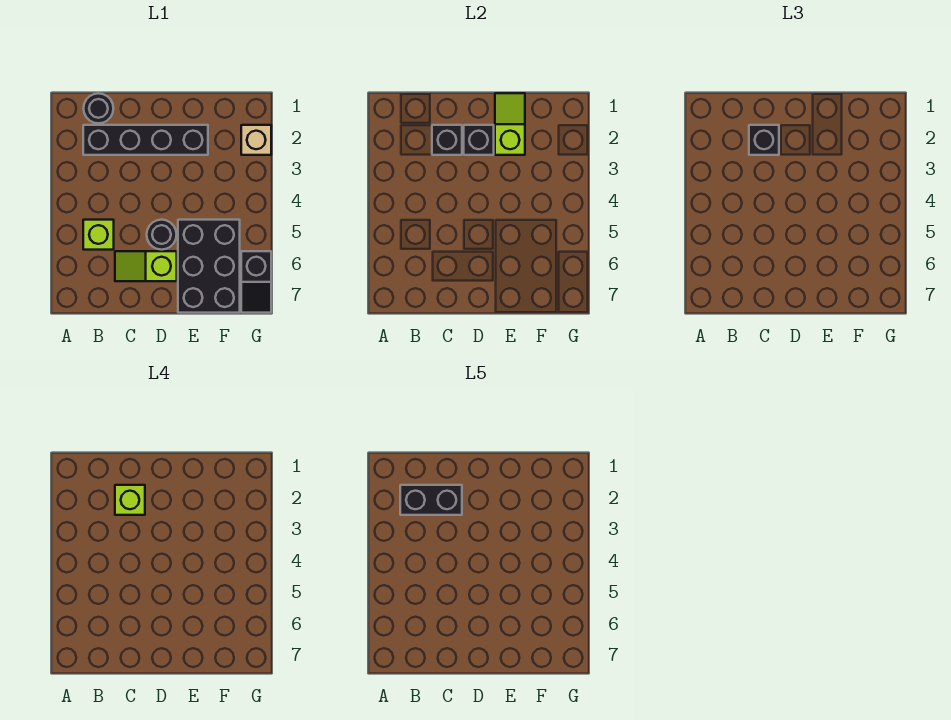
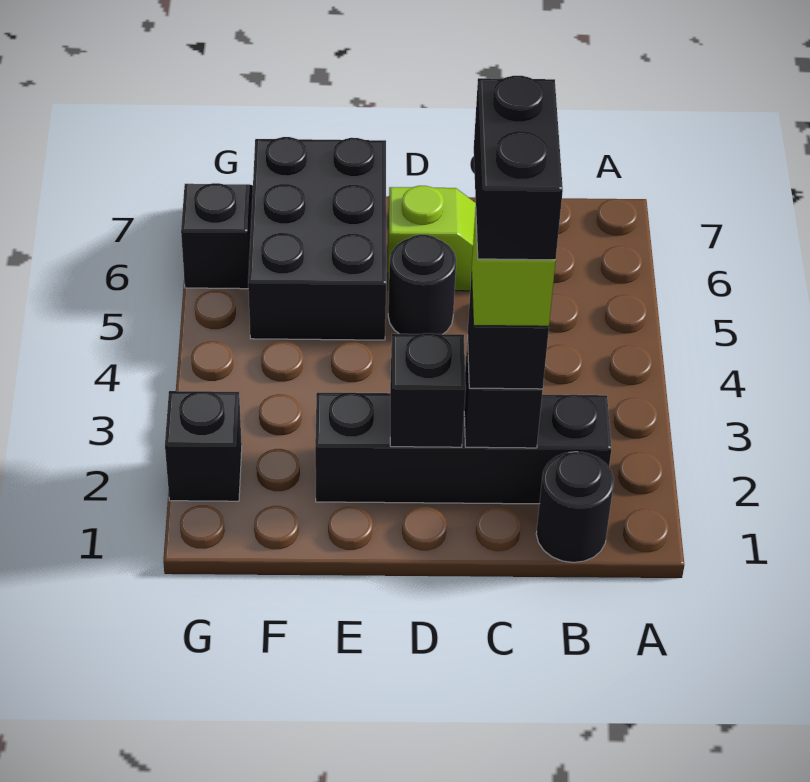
black 1x2 brick [400,485,462,515] -> black 1x2 brick turned to [474,76,563,260]
lime 1x1 brick [83,220,114,250] -> none
lime 1x2 slope [495,93,525,155] -> none
tan 1x1 brick [241,125,271,155] -> black 1x1 brick [165,391,242,501]

